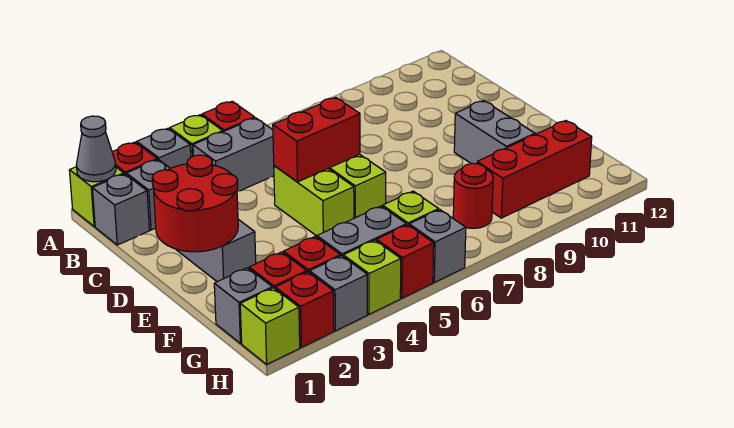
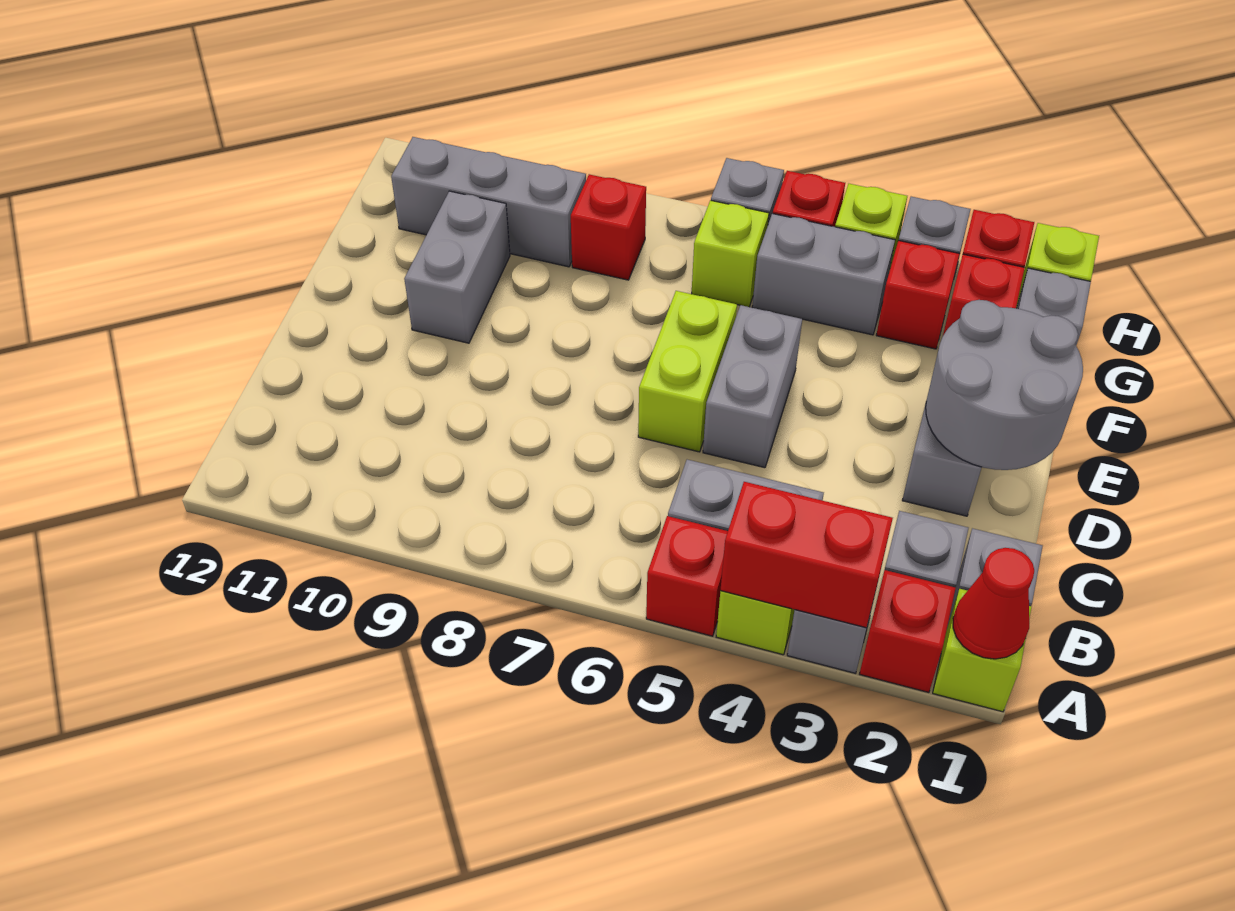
grey 1x1 cone [76,116,116,182] -> red 1x1 cone [953,548,1034,659]
red 2x2 round brick [152,155,238,252] -> grey 2x2 round brick [926,300,1083,470]
lime 1x2 brick [274,166,354,236] -> grey 1x2 brick [703,305,802,468]
red 1x2 brick [273,97,360,182] -> red 1x2 brick moved to [720,482,893,628]
red 1x1 round brick [453,163,493,228] -> red 1x1 brick [571,174,646,280]
red 1x3 brick [477,121,592,218] -> grey 1x3 brick [391,137,586,267]

